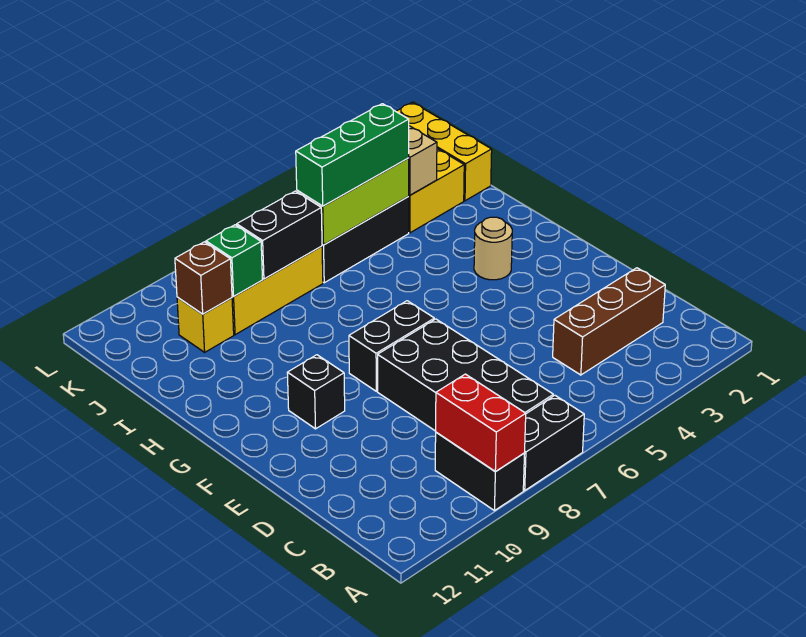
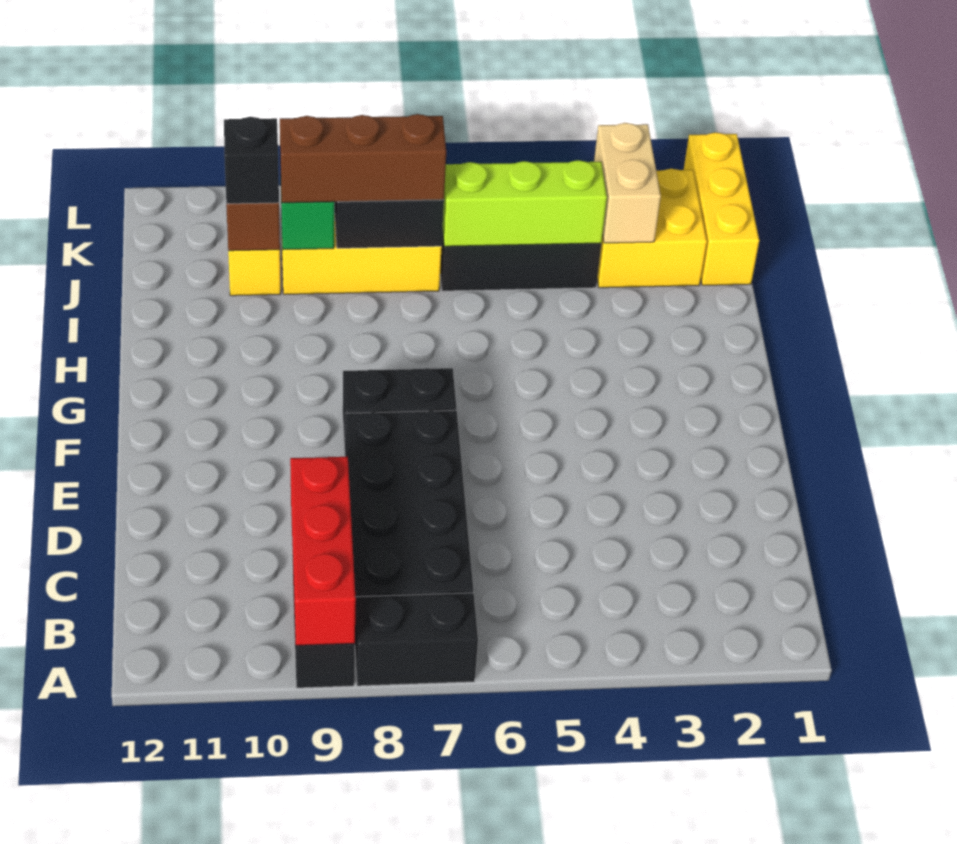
red 1x2 brick [436,374,526,472] -> red 1x3 brick [290,457,356,645]
brown 1x3 brick [553,268,665,375] -> brown 1x3 brick moved to [280,114,446,203]
black 1x1 brick [287,355,345,429] -> black 1x1 brick moved to [224,117,279,204]
tan 1x1 round brick [474,217,512,280] -> none
green 1x3 brick [296,104,409,206] -> none

